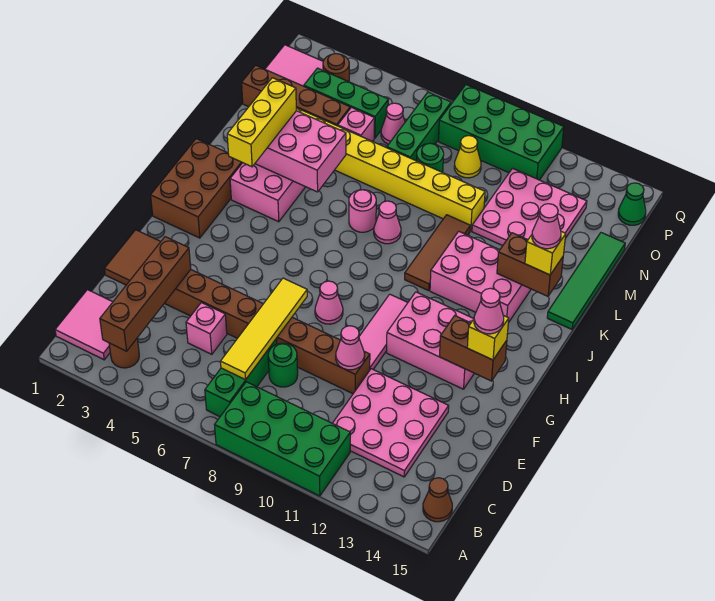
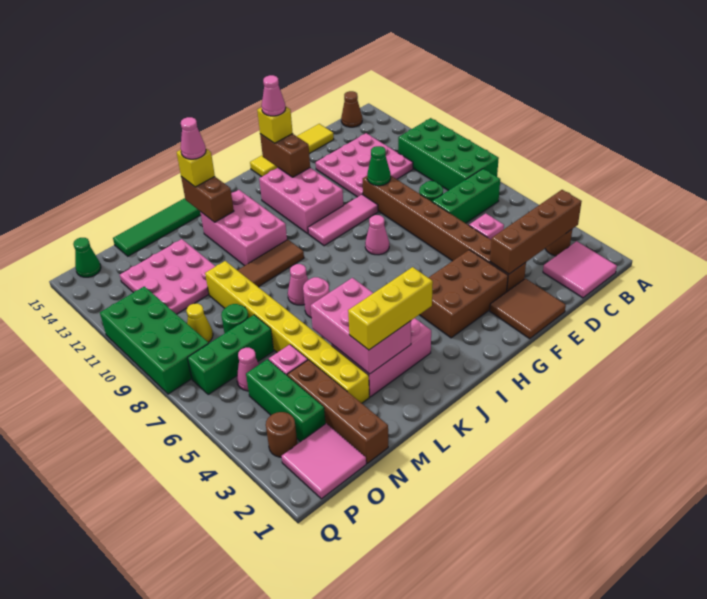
yellow 1x4 tile [221,278,307,380] -> yellow 1x4 tile moved to [250,124,334,177]
pink 1x1 cone [336,326,365,370] -> green 1x1 cone [367,146,391,186]
brown 2x3 brick [151,139,242,238] -> brown 2x3 brick moved to [420,250,508,338]

